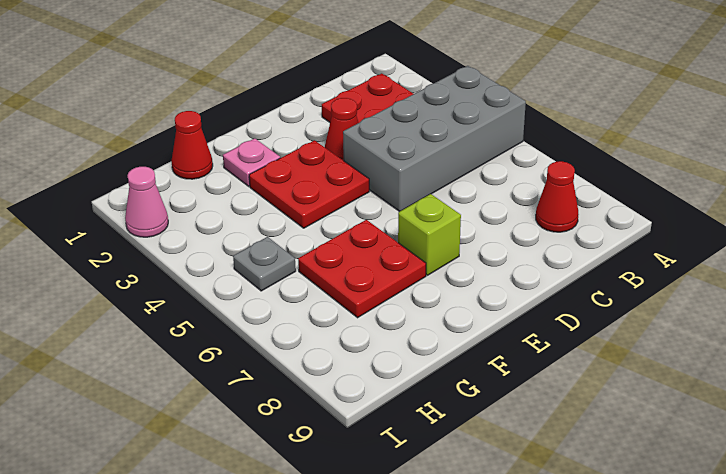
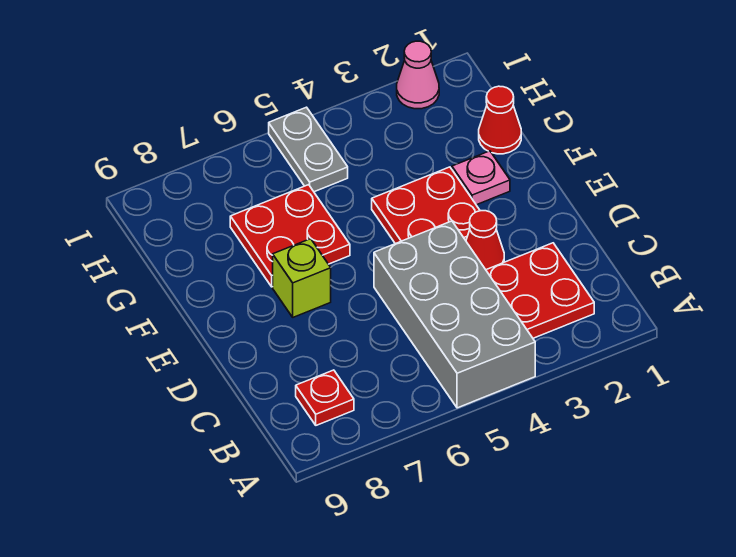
red 1x1 cone [536,161,579,232] -> red 1x1 plate [296,370,354,425]
grey 1x1 plate [233,237,296,291] -> grey 1x2 plate [269,107,348,192]

